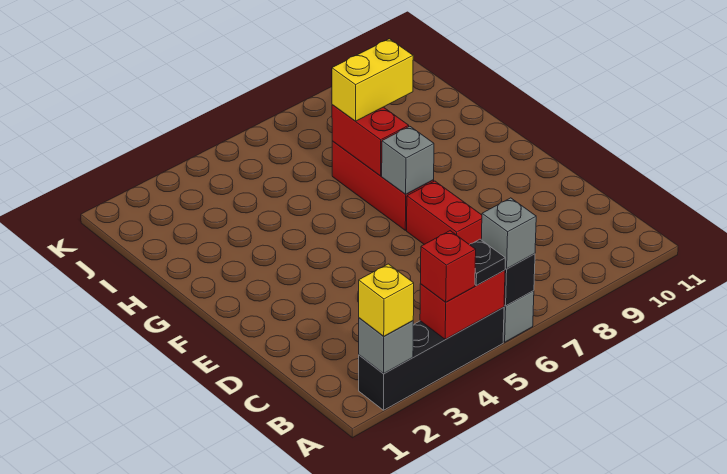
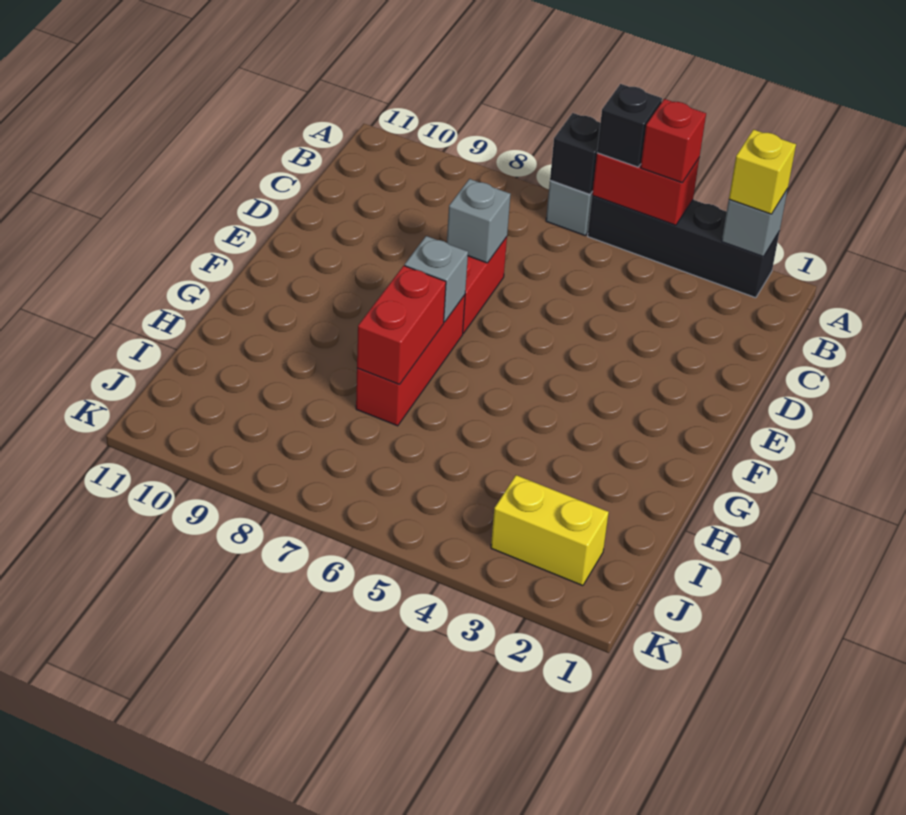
black 1x1 plate [470,239,506,286] -> black 1x1 brick [597,84,662,167]
grey 1x1 brick [481,198,536,269] -> grey 1x1 brick moved to [447,179,511,263]
yellow 1x2 brick [332,39,413,121] -> yellow 1x2 brick moved to [491,475,609,586]

